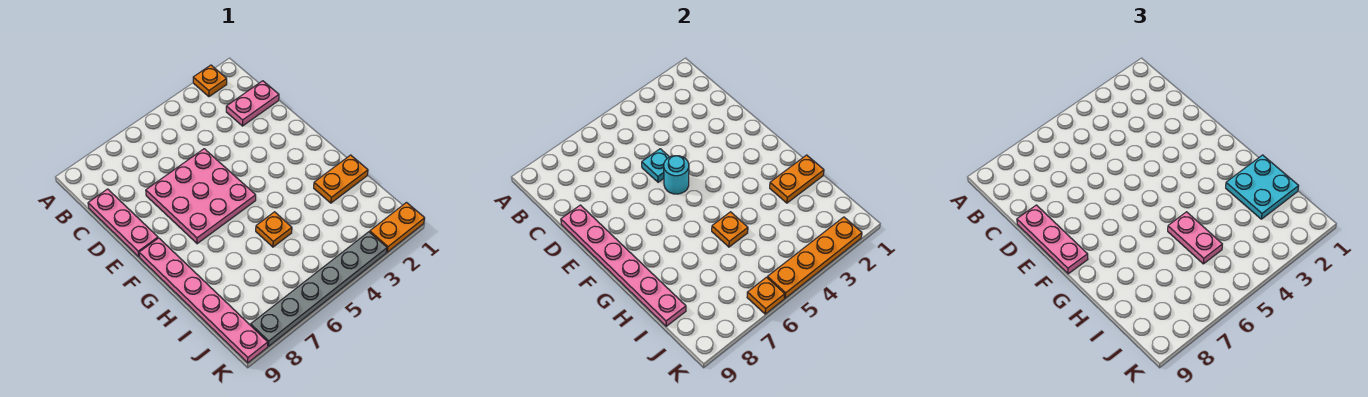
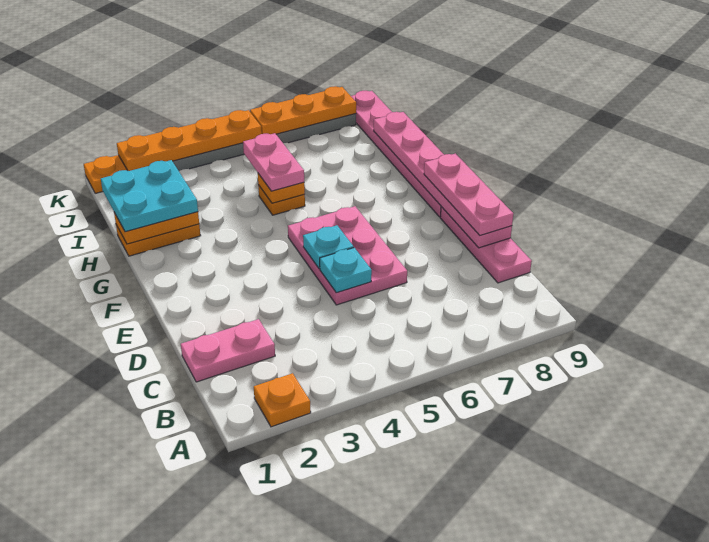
pink 3x3 plate [146,149,256,244] -> pink 2x3 plate [288,206,407,305]
cyan 1x1 round brick [664,156,689,194] -> cyan 1x1 plate [303,225,354,269]
orange 1x1 plate [747,277,785,314] -> orange 1x3 plate [250,86,356,134]

